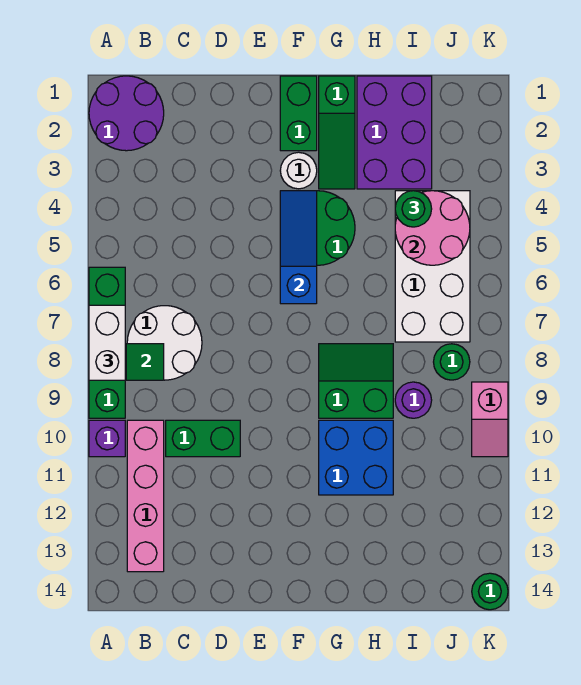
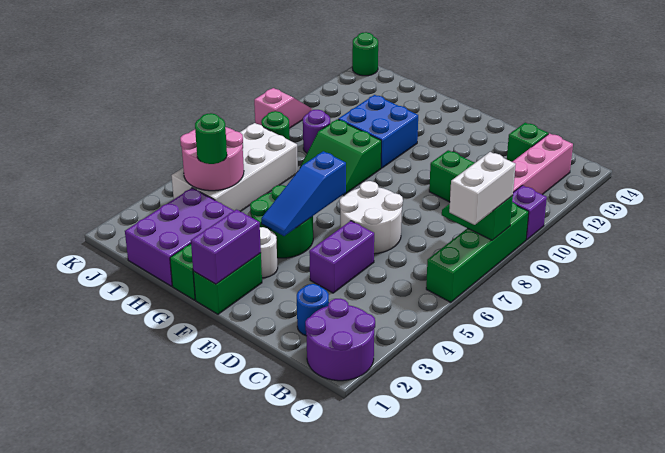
white 2x2 round brick [127,306,202,380] -> white 2x2 round brick moved to [340,181,403,254]
none -> blue 1x1 round brick [297,284,329,336]
none -> green 1x1 brick [507,123,548,162]
none -> purple 1x2 brick [309,221,374,293]
none -> purple 1x2 brick [191,210,261,284]

